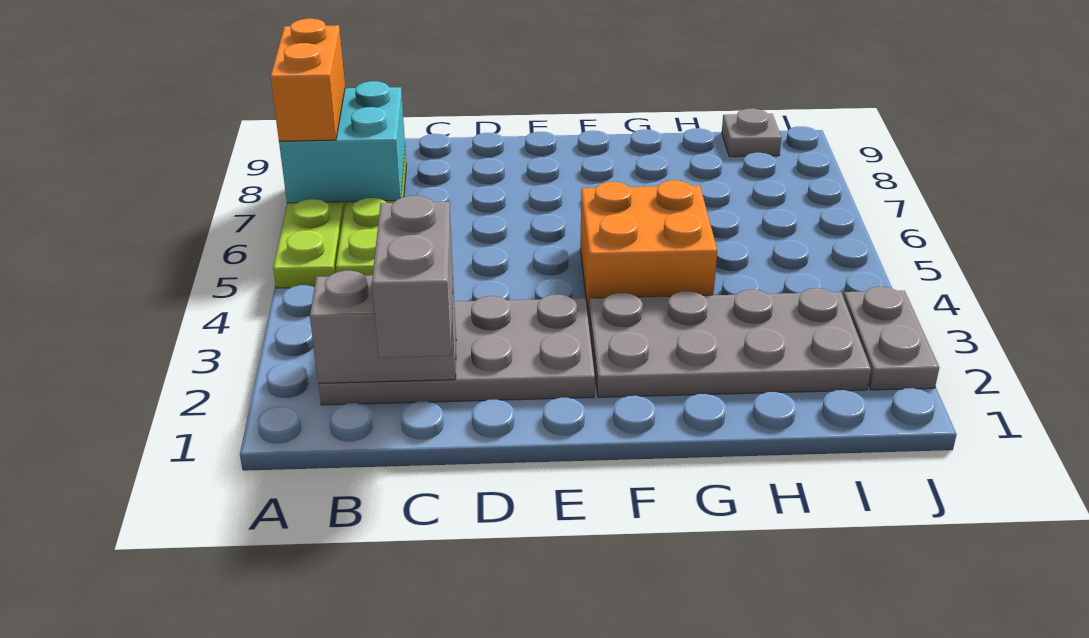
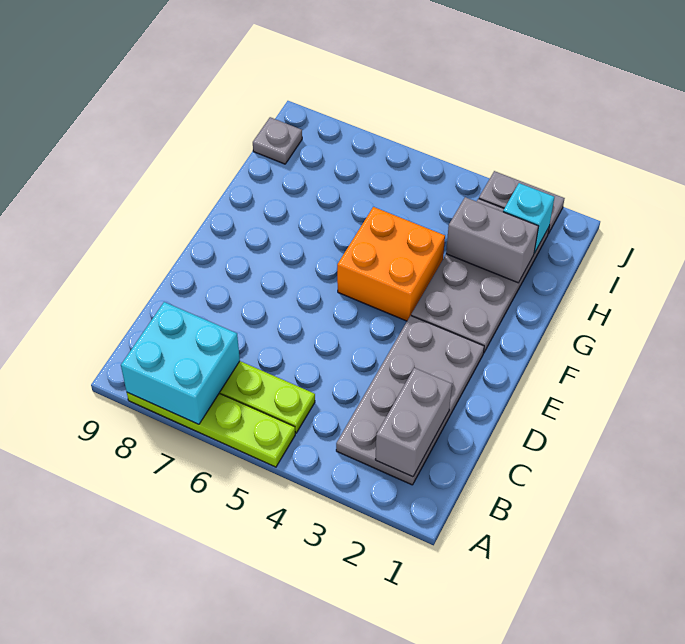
orange 1x2 brick [270,19,345,141] -> none
grey 1x2 brick [372,196,453,358] -> grey 1x2 brick moved to [446,197,538,283]
none -> cyan 1x1 brick [503,183,554,253]

